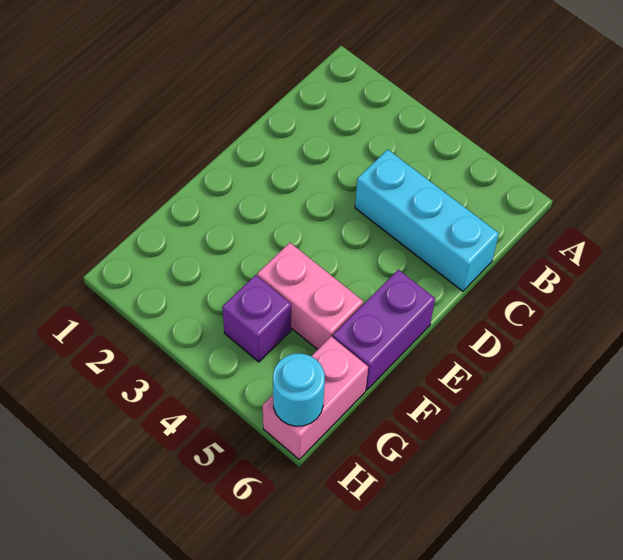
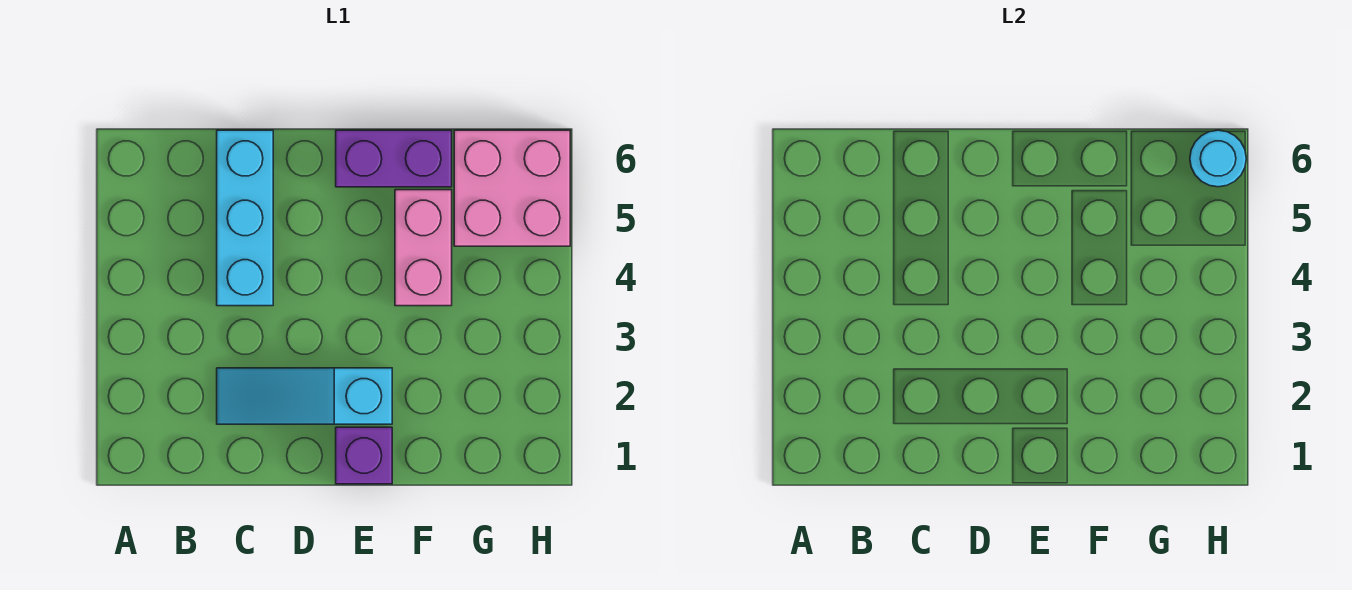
none -> cyan 1x3 slope [217,368,392,424]
purple 1x1 brick [222,275,291,362] -> purple 1x1 brick moved to [336,427,392,484]
pink 1x2 brick [263,337,368,459] -> pink 2x2 brick [454,130,570,246]

